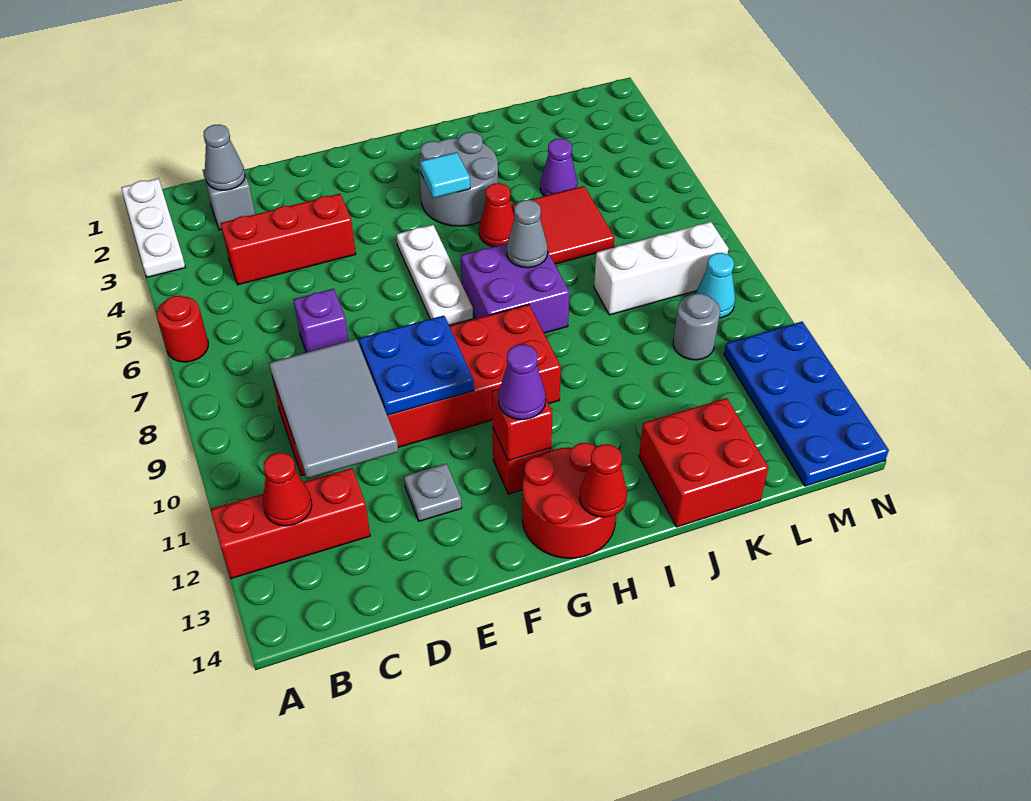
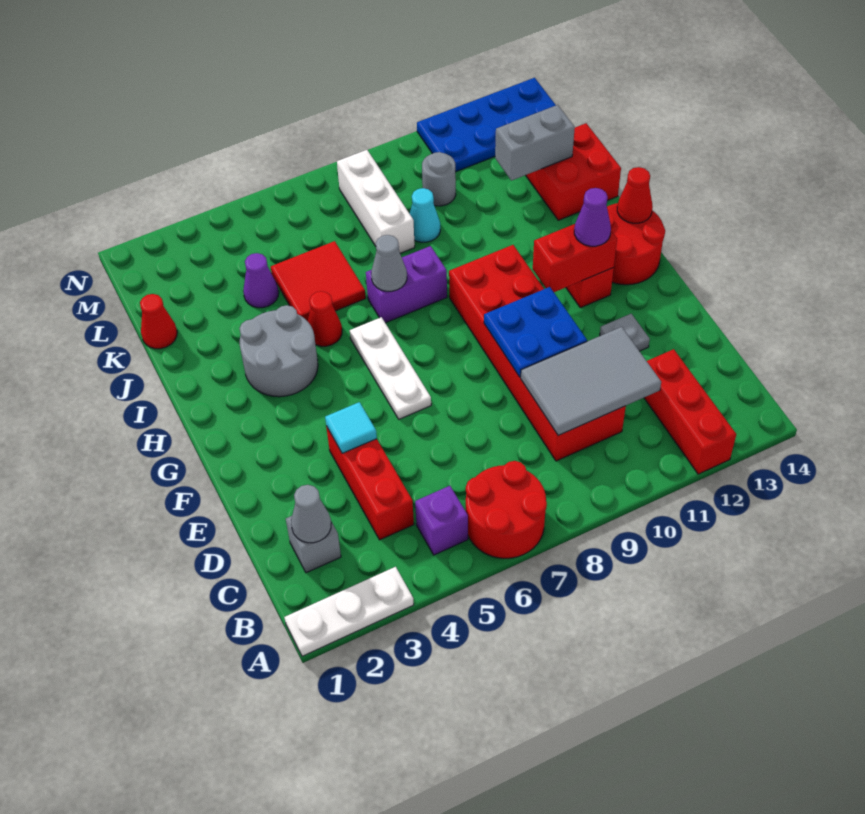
red 1x1 round brick [157,296,208,362] -> red 2x2 round brick [466,461,547,558]
red 1x1 cone [263,453,312,526] -> red 1x1 cone moved to [140,294,177,349]
purple 1x1 brick [293,289,349,352] -> purple 1x1 brick moved to [415,486,468,555]
white 1x3 plate [396,225,473,325] -> white 1x3 plate turned to [350,317,431,419]
red 1x1 brick [492,388,552,461] -> red 1x2 brick [533,224,617,292]
cyan 1x1 tile [420,152,470,198] -> cyan 1x1 tile moved to [325,402,377,453]
purple 2x2 brick [461,243,570,333] -> purple 1x2 brick [366,246,447,323]
none -> grey 1x2 brick [495,105,575,181]
cyan 1x1 cone [695,253,735,318] -> cyan 1x1 cone moved to [409,188,440,242]

